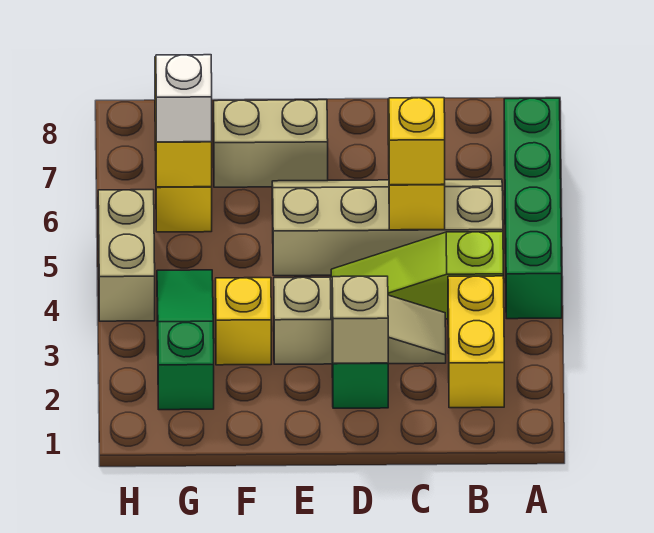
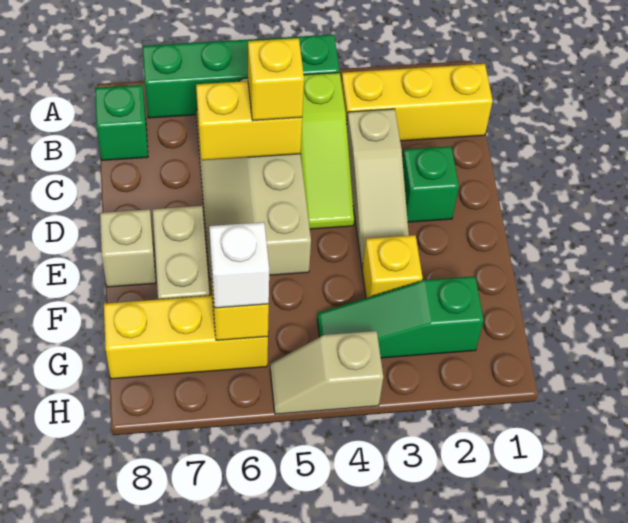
yellow 1x2 brick [448,276,504,408] -> yellow 1x3 brick [341,64,493,141]
none -> green 1x1 brick [95,85,148,160]
tan 1x3 slope [274,277,446,364] -> tan 1x3 slope turned to [347,109,409,269]
tan 1x1 brick [332,276,388,363] -> tan 1x1 brick moved to [100,209,156,287]
tan 1x2 brick [98,190,155,321] -> tan 1x2 slope [270,331,383,414]

